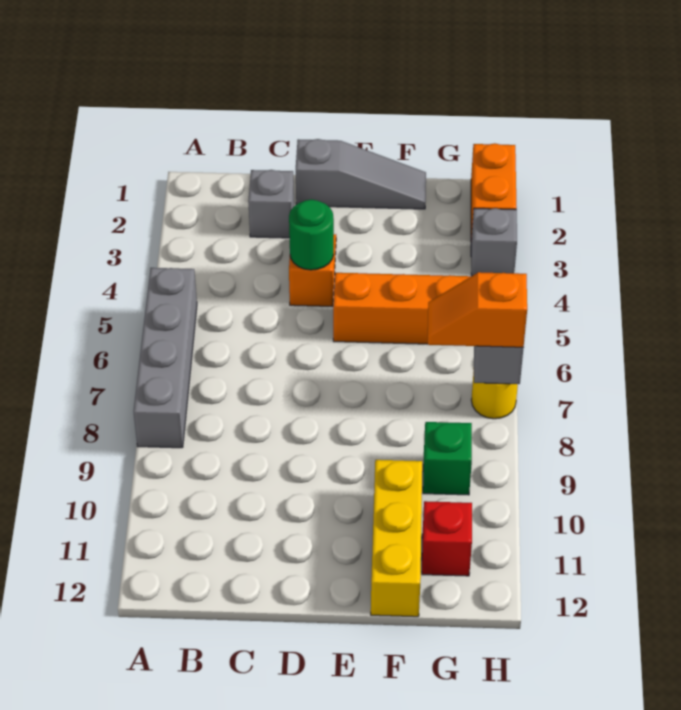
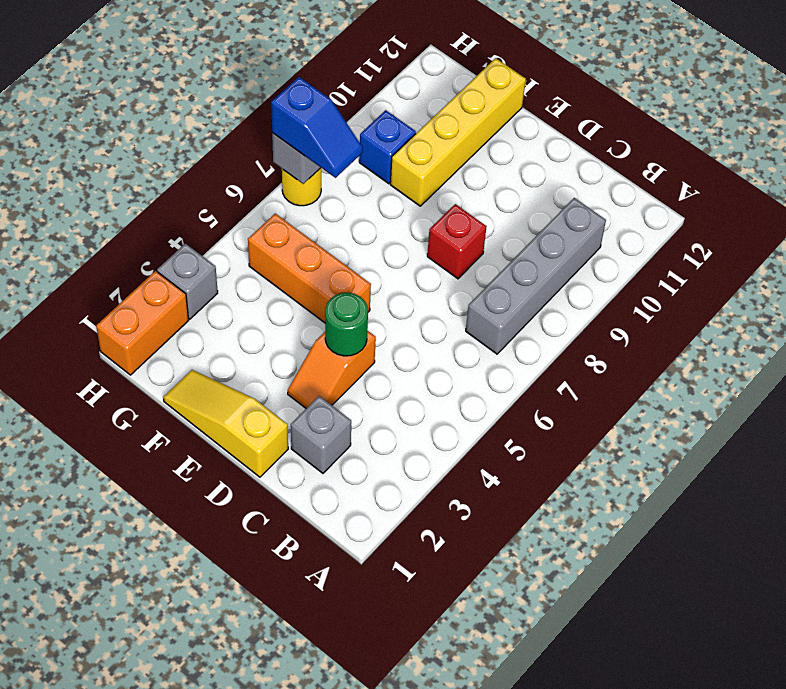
grey 1x4 brick [134,268,197,448] -> grey 1x4 brick moved to [466,198,606,354]
grey 1x3 slope [296,139,426,209] -> yellow 1x3 slope [163,370,288,477]
yellow 1x3 brick [371,460,422,617] -> yellow 1x4 brick [390,58,526,206]
orange 1x2 slope [428,272,527,347] -> blue 1x2 slope [271,77,363,178]
green 1x1 brick [423,422,472,495] -> blue 1x1 brick [359,110,416,184]
red 1x1 brick [422,501,472,576] -> red 1x1 brick moved to [427,204,487,279]

